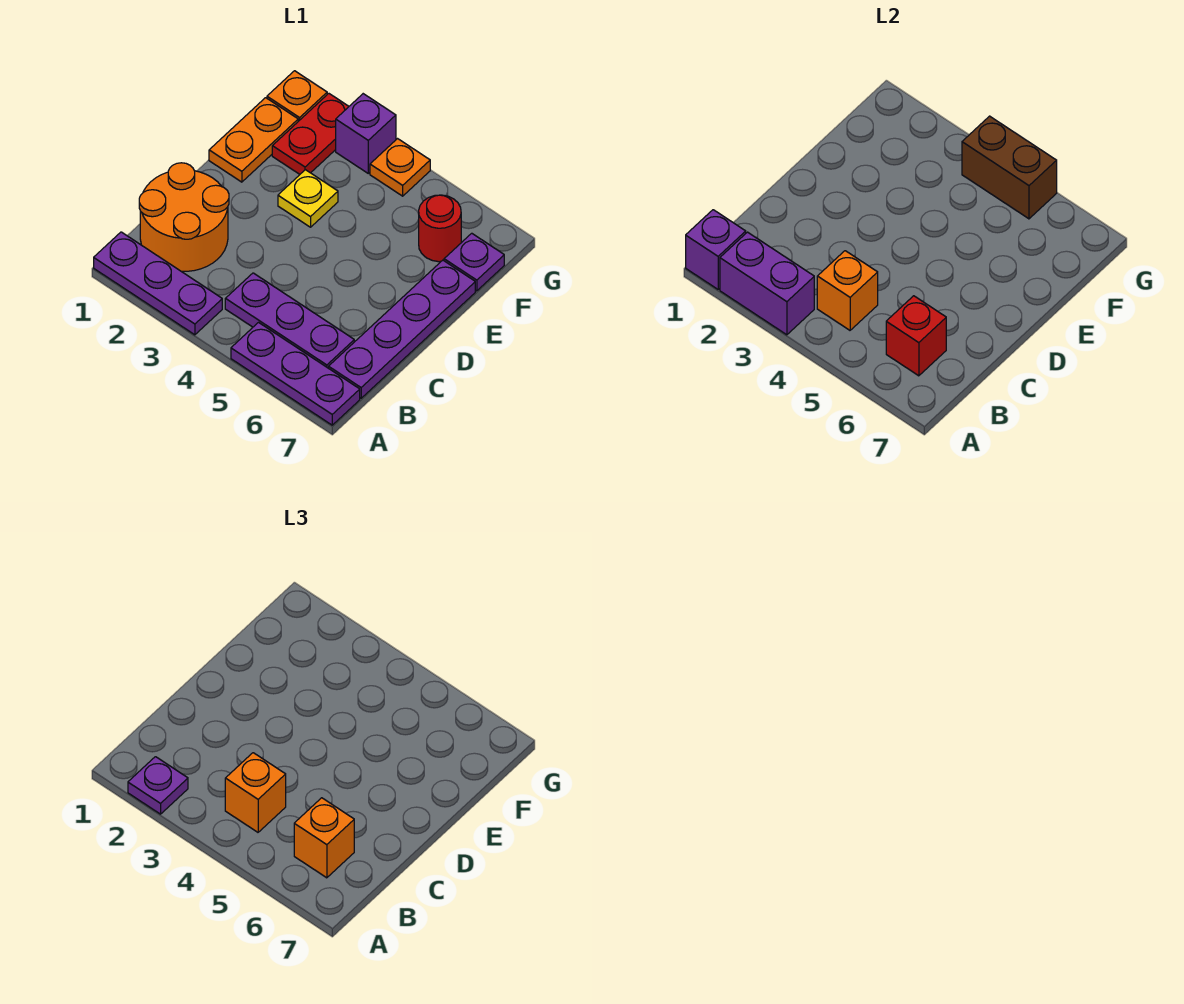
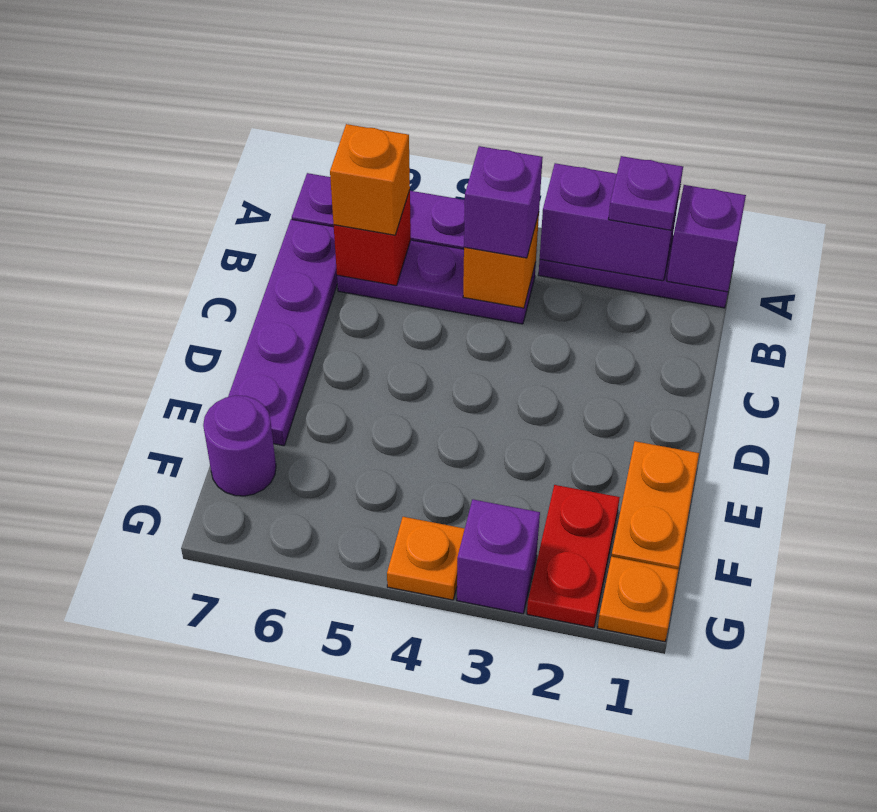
orange 2x2 round brick [139,163,229,271] -> none
orange 1x1 brick [225,753,286,832] -> purple 1x1 brick [464,146,543,258]
yellow 1x1 plate [278,170,338,227] -> none
red 1x1 round brick [419,195,461,262] -> none
purple 1x1 plate [444,233,504,291] -> purple 1x1 round brick [203,396,276,496]
brown 1x2 brick [962,116,1057,219] -> none

